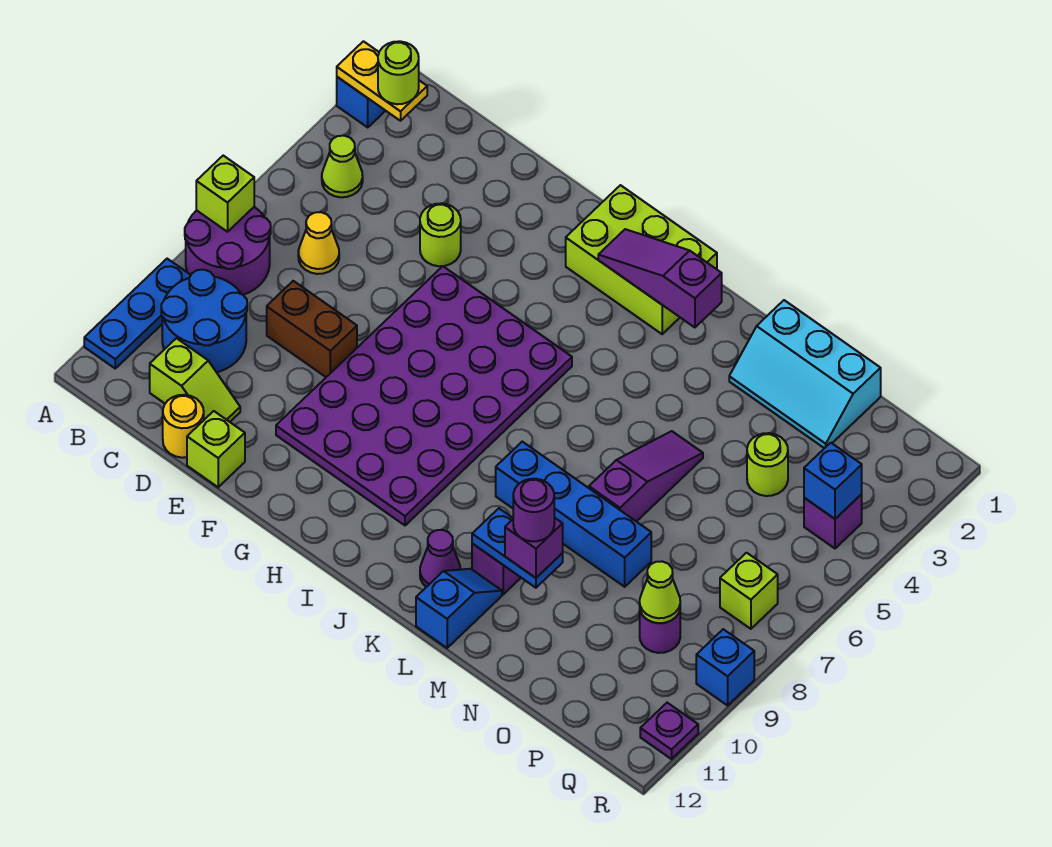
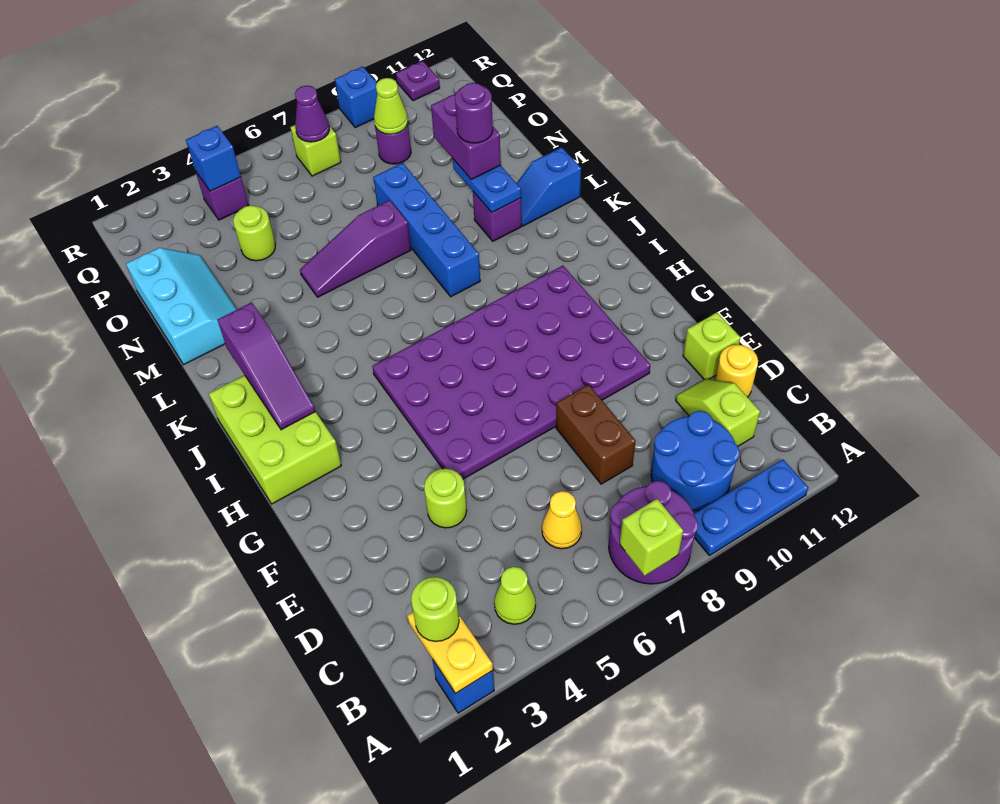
purple 1x1 cone [420,530,461,587] -> purple 1x1 cone moved to [295,86,329,142]
purple 1x1 brick [505,518,563,578] -> purple 1x2 brick [431,94,501,179]

